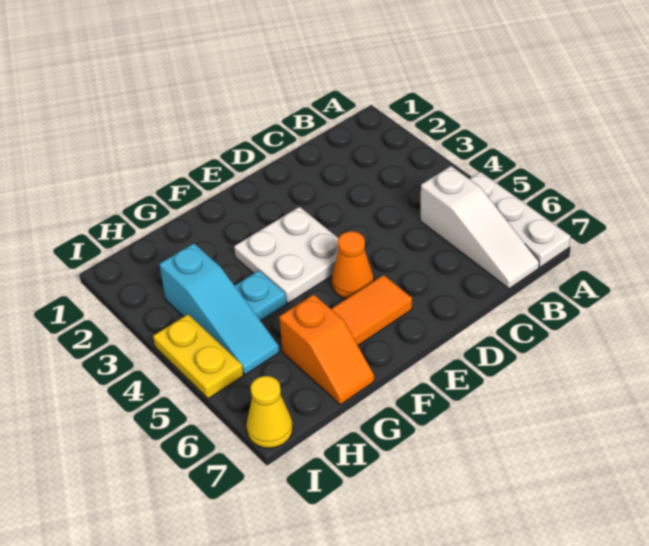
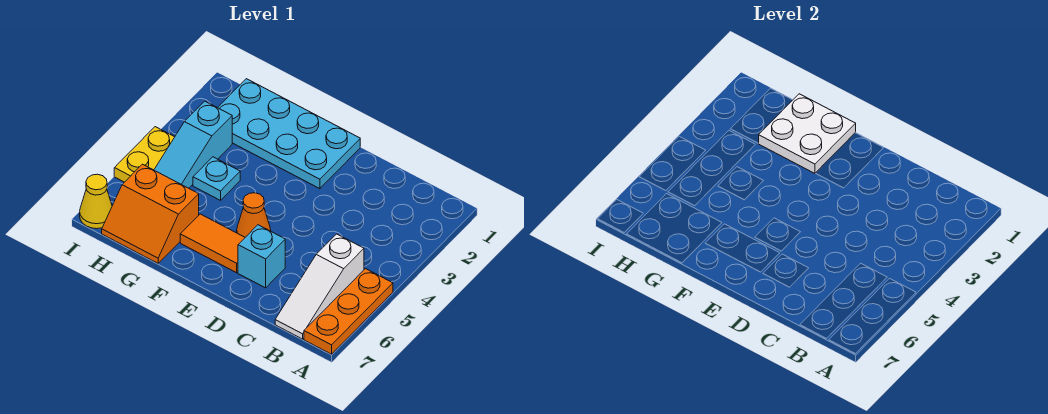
white 1x3 plate [470,172,570,267] -> orange 1x3 plate [304,269,393,354]
none -> cyan 1x1 brick [238,225,285,288]
none -> cyan 2x4 plate [218,79,360,189]
white 2x2 plate [234,207,338,303] -> white 2x2 plate moved to [758,94,856,173]
orange 1x2 slope [279,294,374,405] -> orange 2x2 slope [102,164,199,263]

